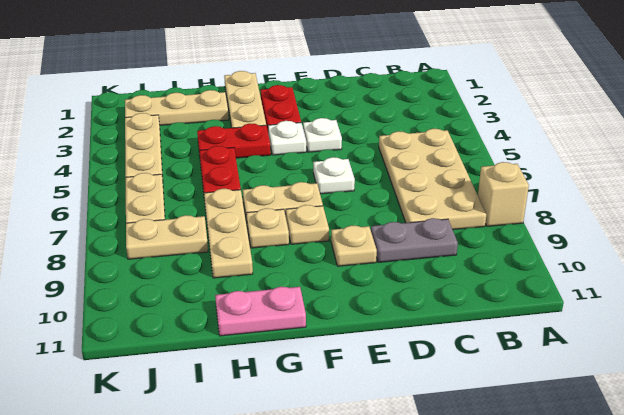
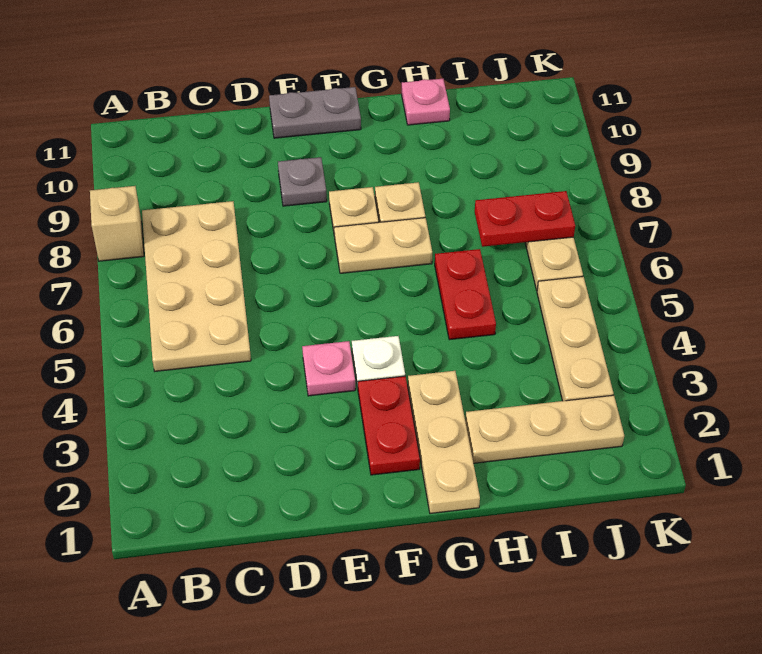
grey 1x2 plate [371,218,458,262] -> grey 1x2 plate moved to [269,87,361,138]
white 1x1 plate [303,118,342,152] -> pink 1x1 plate [302,341,355,396]
white 1x1 plate [313,157,355,194] -> none
tan 1x1 plate [331,226,377,266] -> grey 1x1 plate [278,157,327,206]
red 1x2 plate [197,124,271,158] -> red 1x2 plate moved to [475,191,575,247]
pink 1x2 plate [215,287,306,336] -> pink 1x1 plate [402,79,450,125]
tan 1x3 plate [204,189,253,278] -> none
tan 1x2 plate [126,215,208,259] -> none

